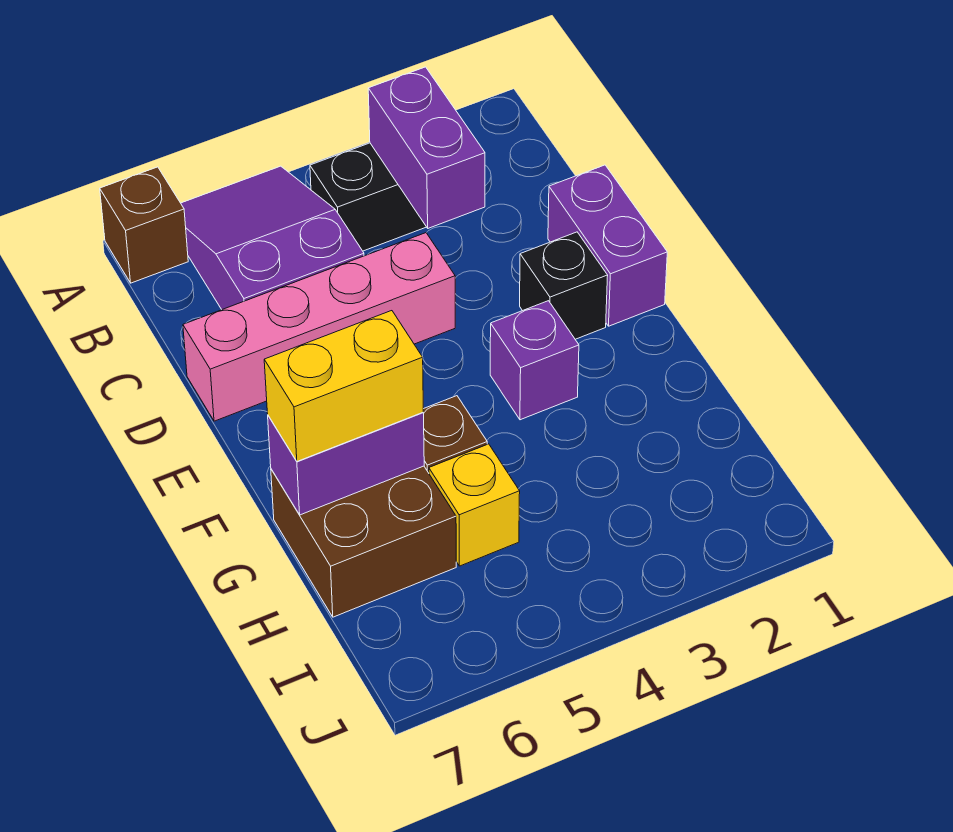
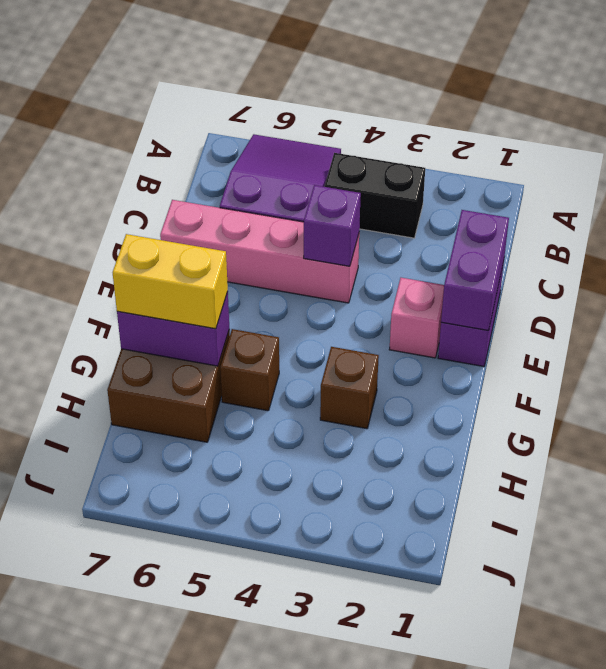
brown 1x1 brick [100,167,188,283] -> brown 1x1 brick moved to [320,347,379,429]
purple 1x2 brick [368,67,485,228] -> purple 1x2 brick moved to [441,210,509,331]
black 1x1 brick [520,232,608,339] -> pink 1x1 brick [389,278,444,358]
purple 1x1 brick [490,301,579,420] -> purple 1x1 brick moved to [304,185,361,266]
yellow 1x1 brick [429,444,520,566] -> none

